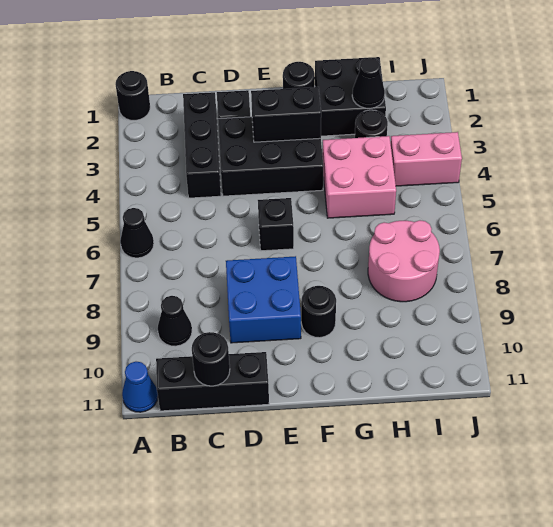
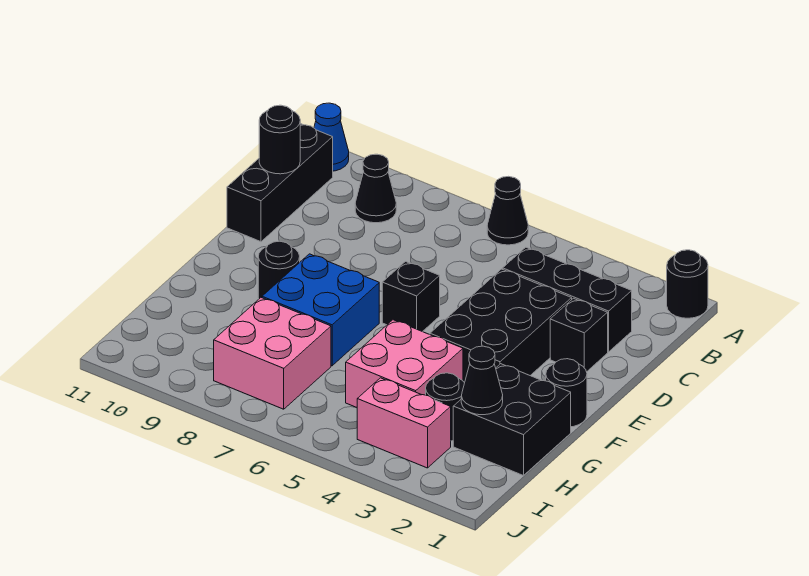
blue 2x2 brick [226,256,301,343] -> blue 2x2 brick moved to [262,254,379,366]
black 1x2 brick [251,87,321,142] -> none
pink 2x2 round brick [368,220,440,302] -> pink 2x2 brick [214,298,331,409]
pink 1x2 brick [391,132,462,186] -> pink 1x2 brick turned to [357,378,451,468]

